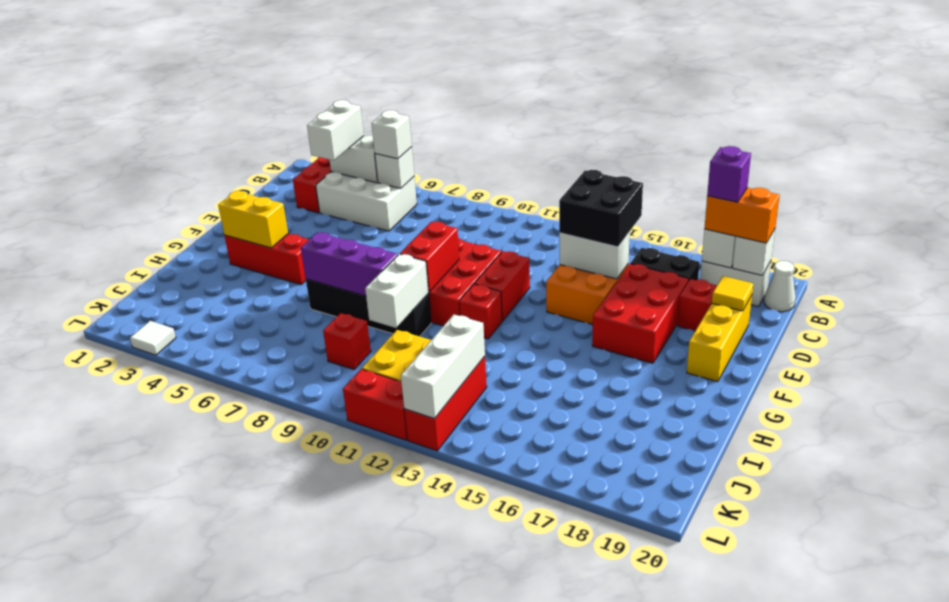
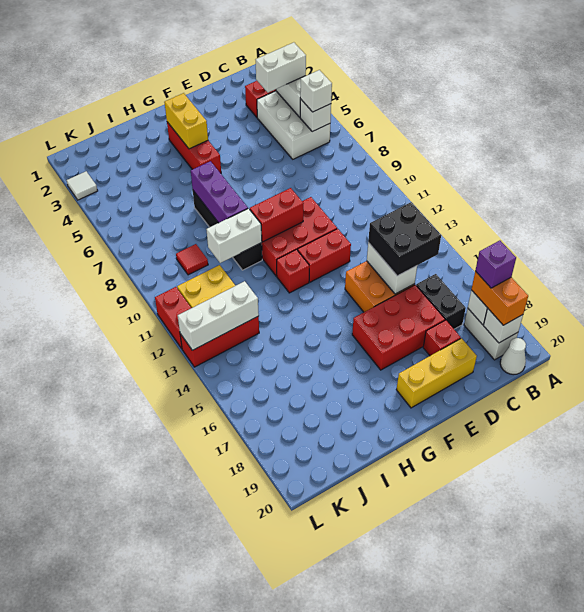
yellow 1x1 tile [712,276,753,311] -> none
red 1x1 brick [323,313,371,369] -> red 1x1 tile [176,244,208,275]

